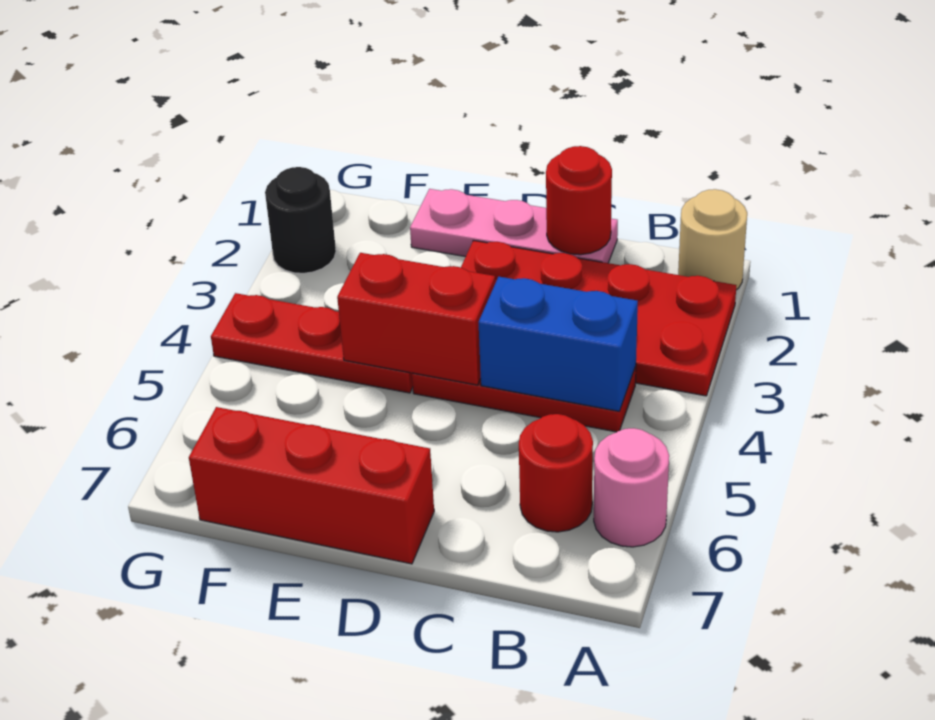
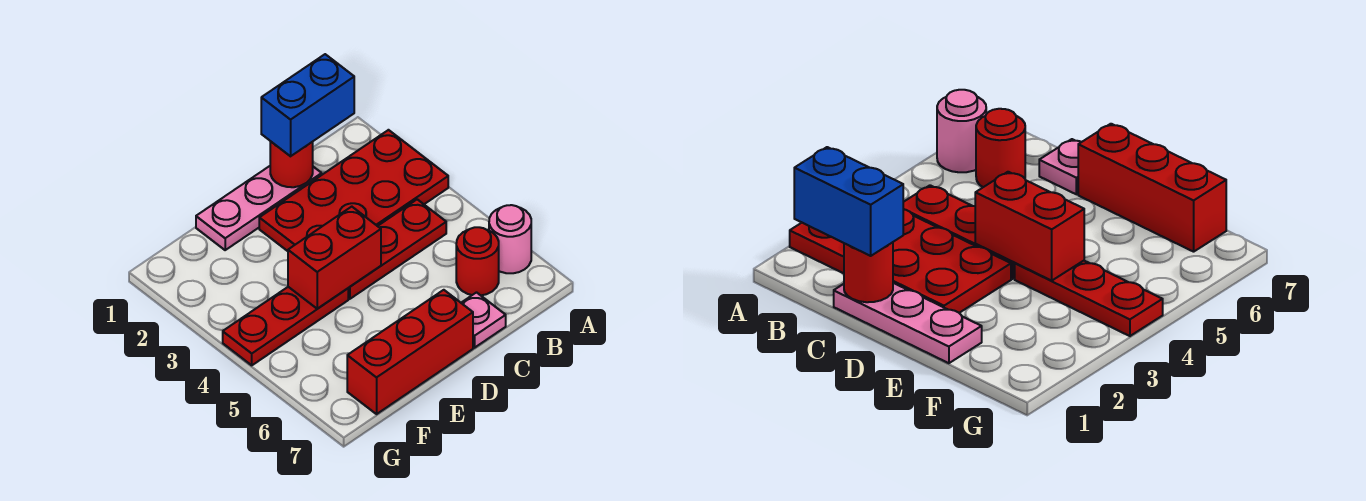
tan 1x1 round brick [678,189,747,290] -> none
blue 1x2 brick [479,277,638,411] -> blue 1x2 brick moved to [261,54,354,156]
none -> pink 1x1 plate [461,293,506,348]
black 1x1 round brick [265,167,336,273] -> none

